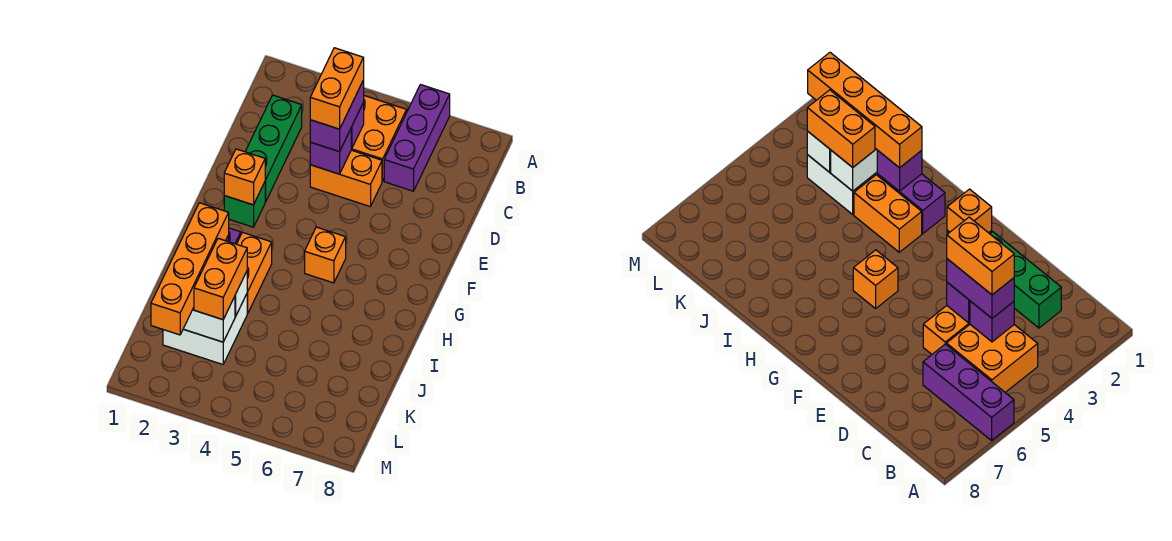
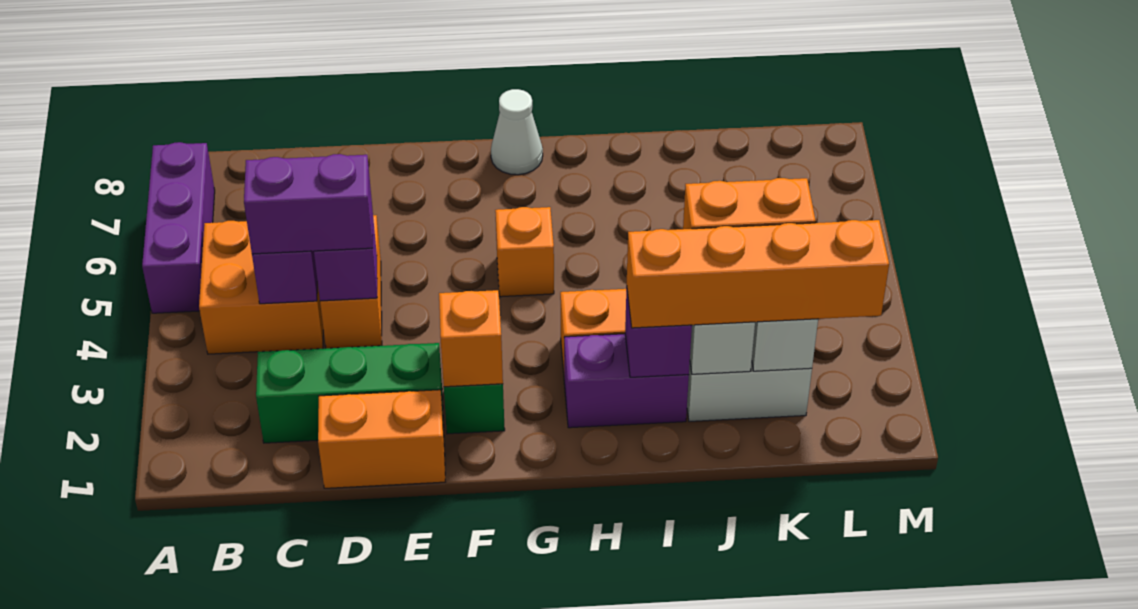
purple 1x3 brick [384,85,450,191] -> purple 1x3 brick turned to [142,142,215,313]
orange 1x2 brick [310,48,364,129] -> orange 1x2 brick moved to [318,390,445,488]
none -> white 1x1 cone [491,89,543,175]

